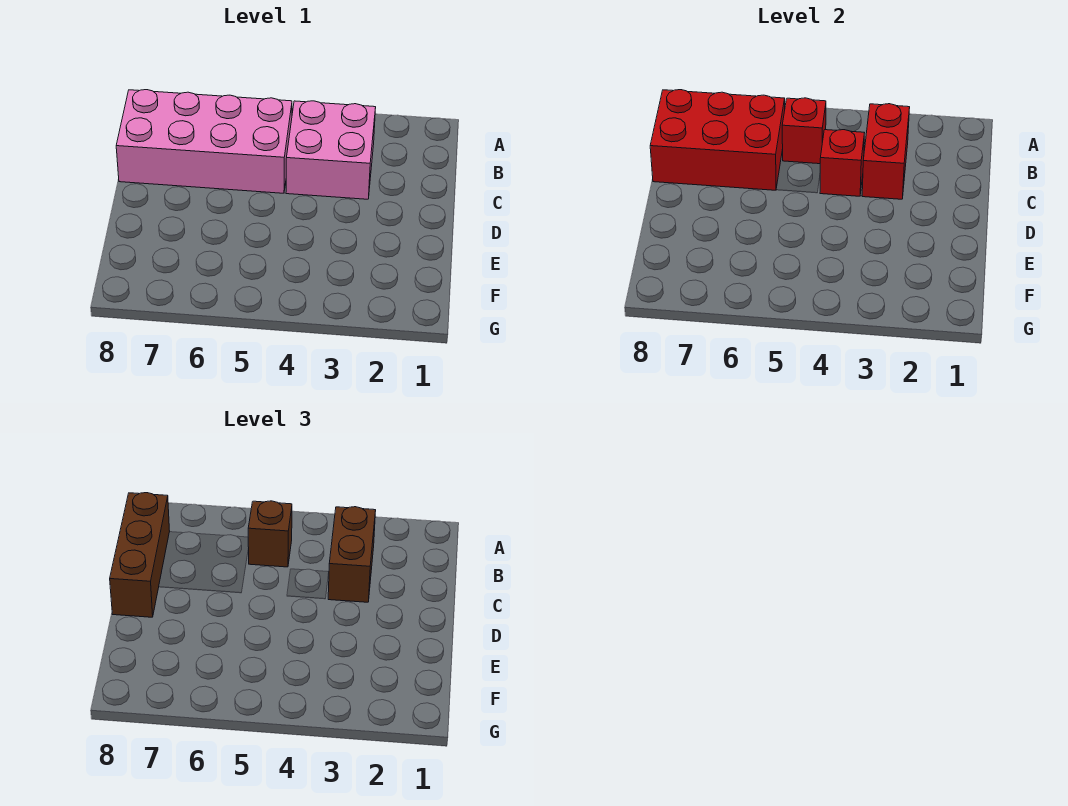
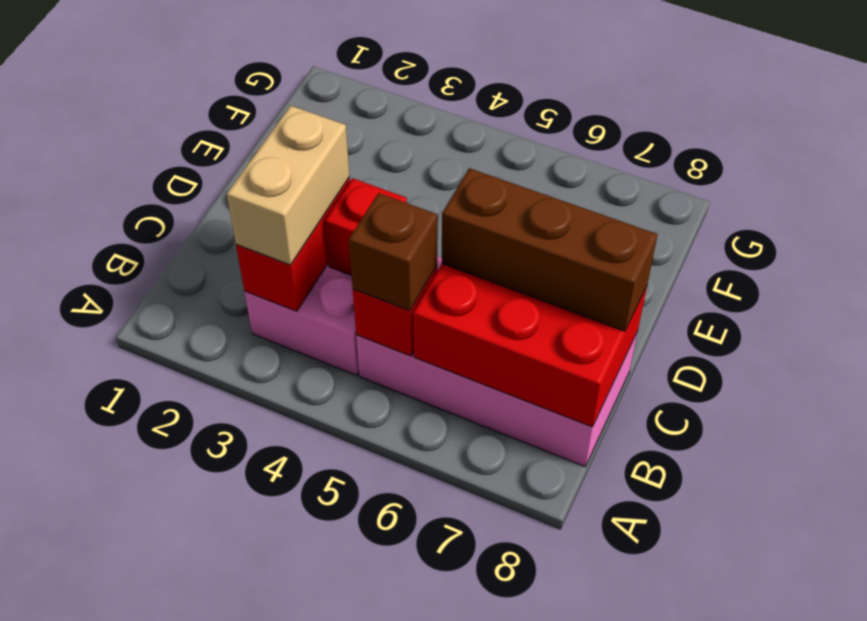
brown 1x2 brick [328,507,376,602] -> tan 1x2 brick [227,106,350,265]
brown 1x3 brick [110,493,170,617] -> brown 1x3 brick turned to [441,168,658,331]

